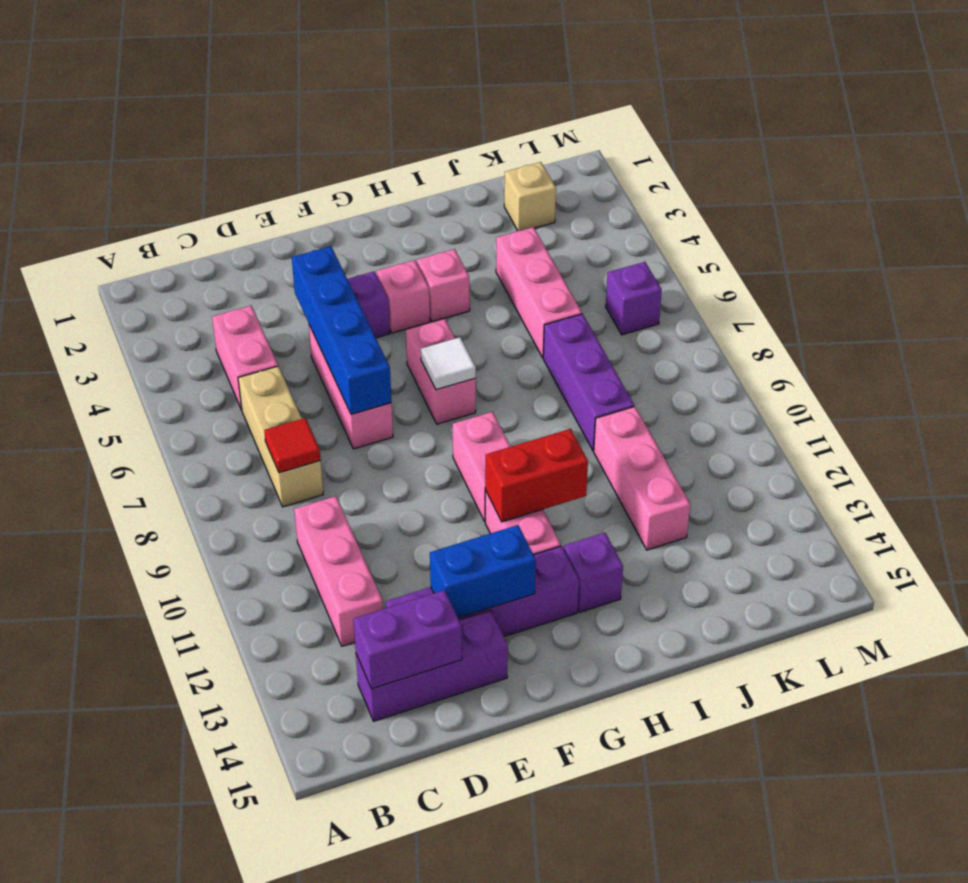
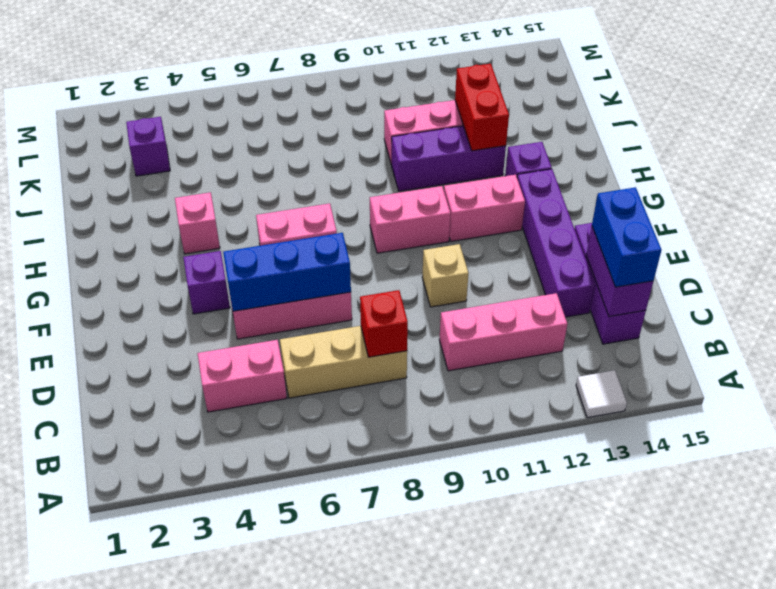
red 1x1 tile [264,418,321,473] -> red 1x1 brick [360,290,408,357]
blue 1x4 brick [292,246,392,414] -> blue 1x3 brick [223,233,351,311]
blue 1x2 brick [430,525,536,618] -> blue 1x2 brick moved to [592,187,661,287]
pink 1x1 brick [377,260,430,333] -> none
white 1x1 tile [421,337,476,390] -> white 1x1 tile moved to [576,370,627,418]
red 1x2 brick [485,429,588,522] -> red 1x2 brick moved to [455,64,509,151]
pink 1x3 brick [496,227,582,358] -> none
purple 1x3 brick [543,314,634,451] -> purple 1x3 brick moved to [391,126,506,191]
tan 1x1 brick [504,162,556,231] -> tan 1x1 brick moved to [422,244,469,307]
purple 1x1 brick [606,262,662,335] -> purple 1x1 brick moved to [126,117,170,176]

